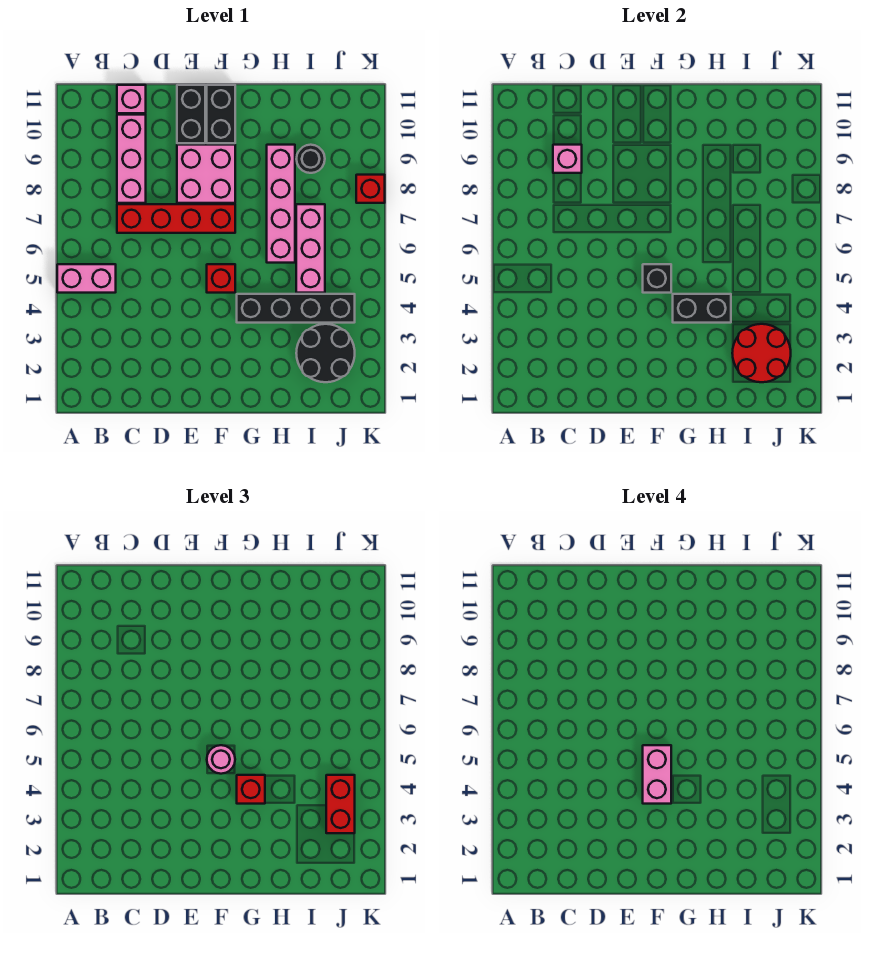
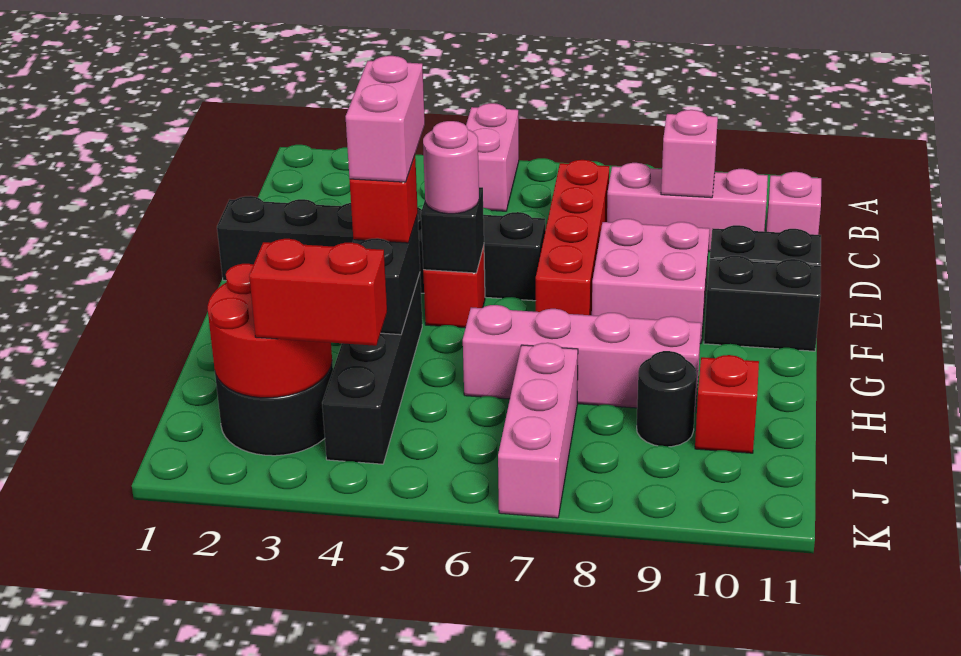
none -> black 1x6 brick [217,196,545,301]
pink 1x2 brick [643,745,671,804] -> pink 1x2 brick turned to [346,56,425,182]
pink 1x3 brick [296,204,325,293] -> pink 1x3 brick turned to [498,343,578,518]
red 1x1 brick [356,175,385,203] -> red 1x1 brick moved to [695,355,759,453]

